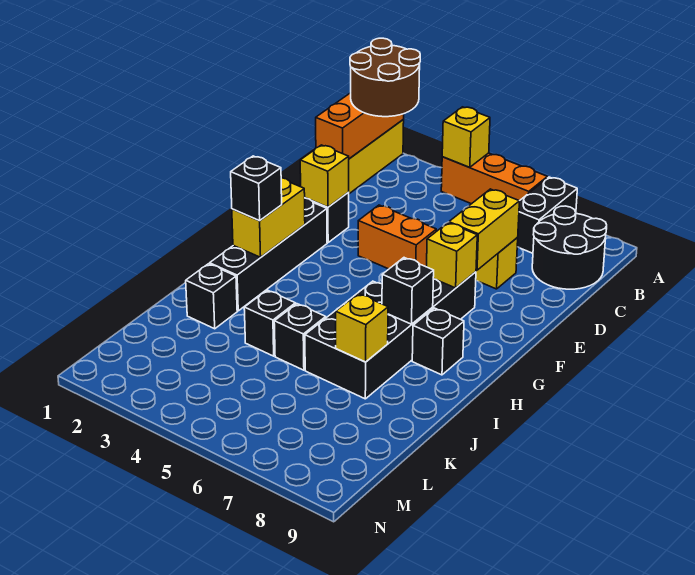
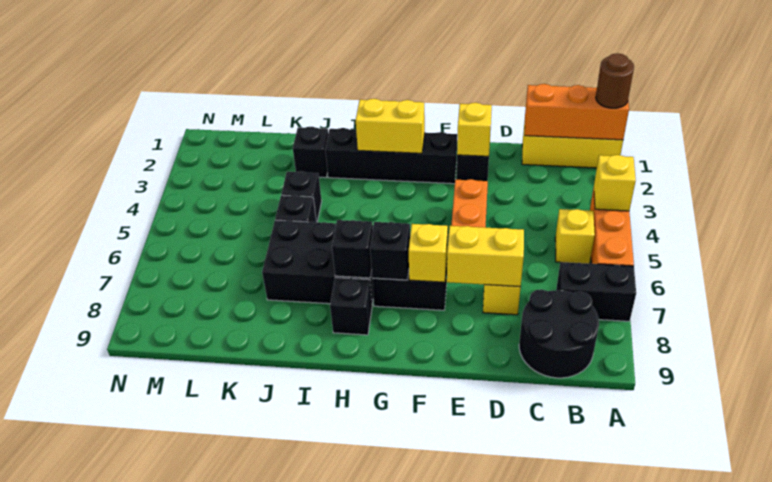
brown 2x2 round brick [350,38,420,117] -> brown 1x1 round brick [596,53,634,108]
black 1x1 brick [231,156,282,221] -> black 1x1 brick moved to [370,222,410,280]
yellow 1x1 brick [336,294,388,362] -> yellow 1x1 brick moved to [555,209,595,264]

